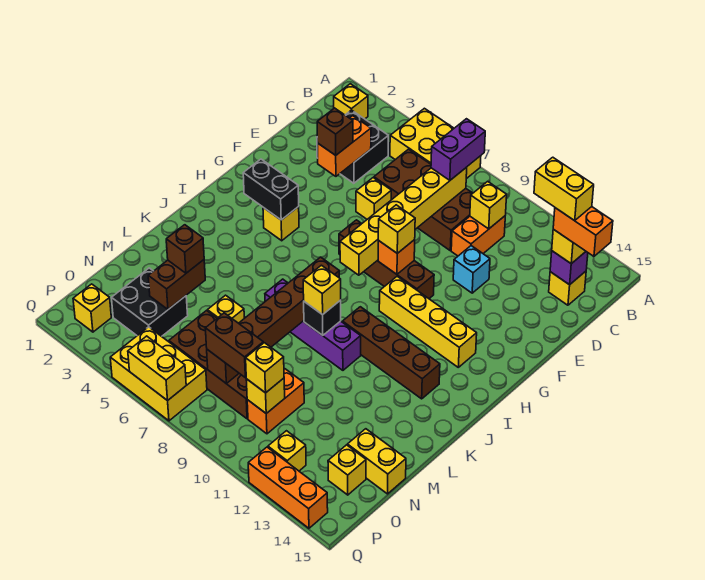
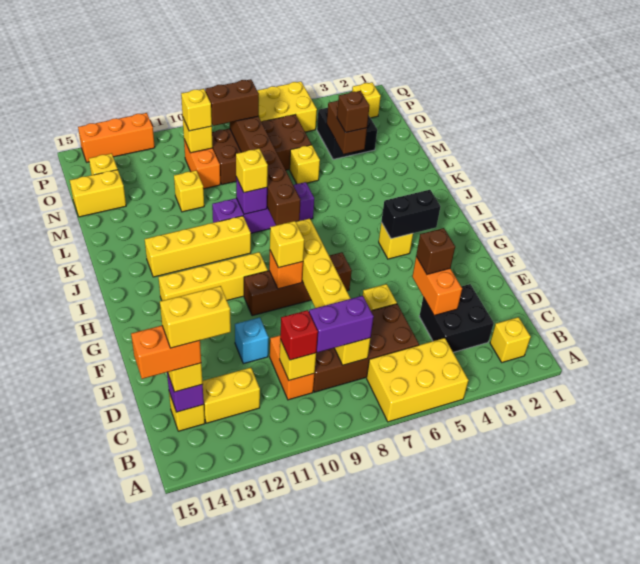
purple 1x2 brick [431,119,485,180] -> purple 1x2 brick turned to [309,296,374,352]
none -> red 1x1 brick [280,310,318,360]
brown 1x4 brick [343,307,440,399] -> yellow 1x4 brick [145,216,251,277]
black 1x1 brick [304,300,341,335] -> purple 1x1 brick [236,177,267,214]
yellow 1x1 brick [268,431,306,471] -> yellow 1x1 brick moved to [174,170,204,212]
yellow 1x2 brick [128,336,186,401] -> yellow 1x2 brick moved to [202,368,260,423]

